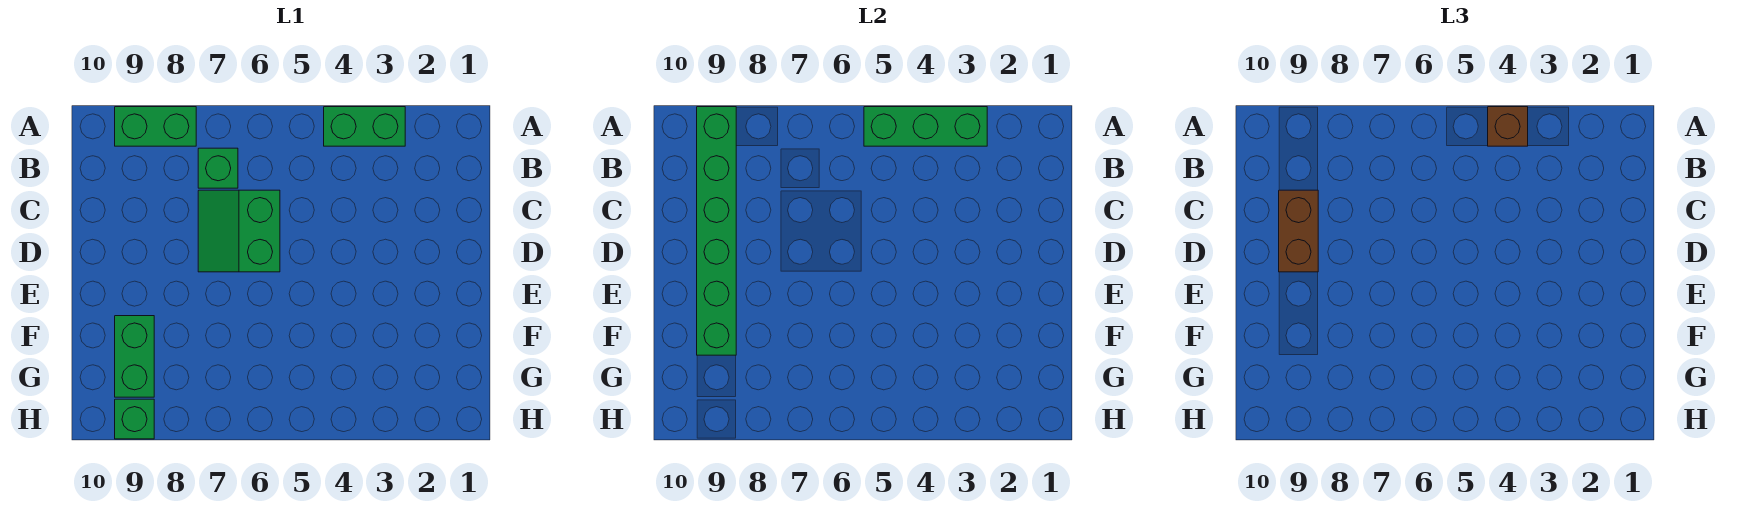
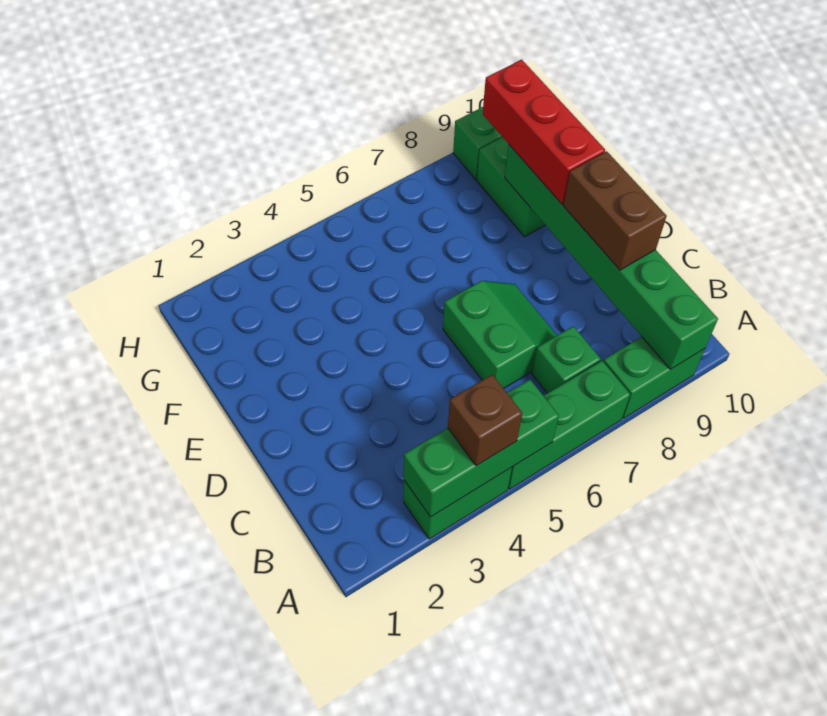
none -> green 1x3 brick [508,361,630,489]
none -> red 1x3 brick [483,59,605,204]

